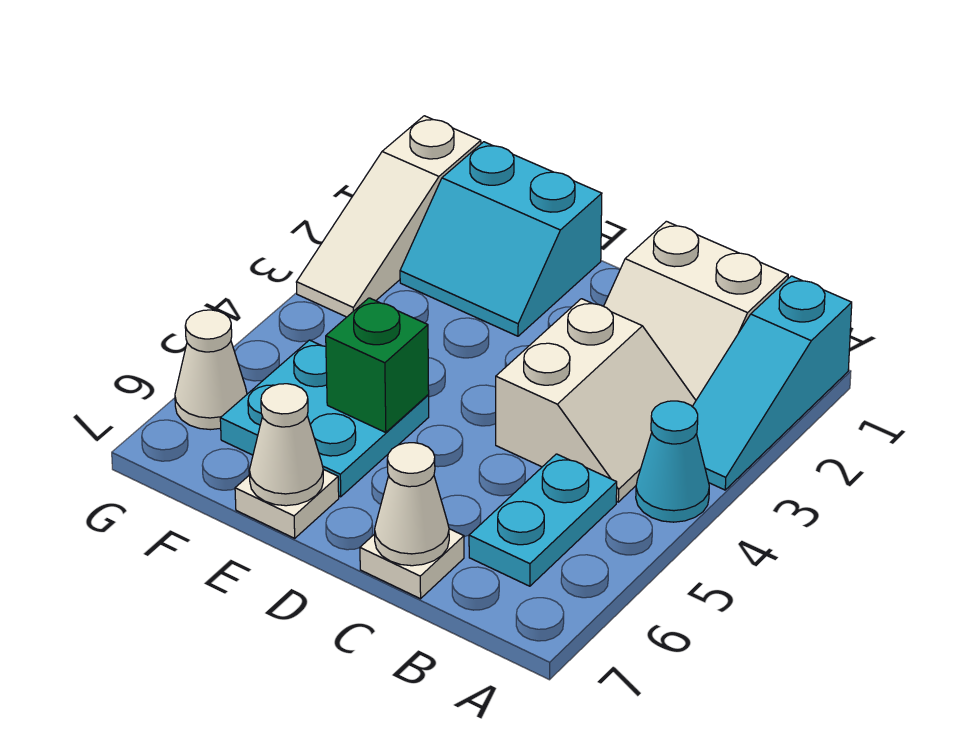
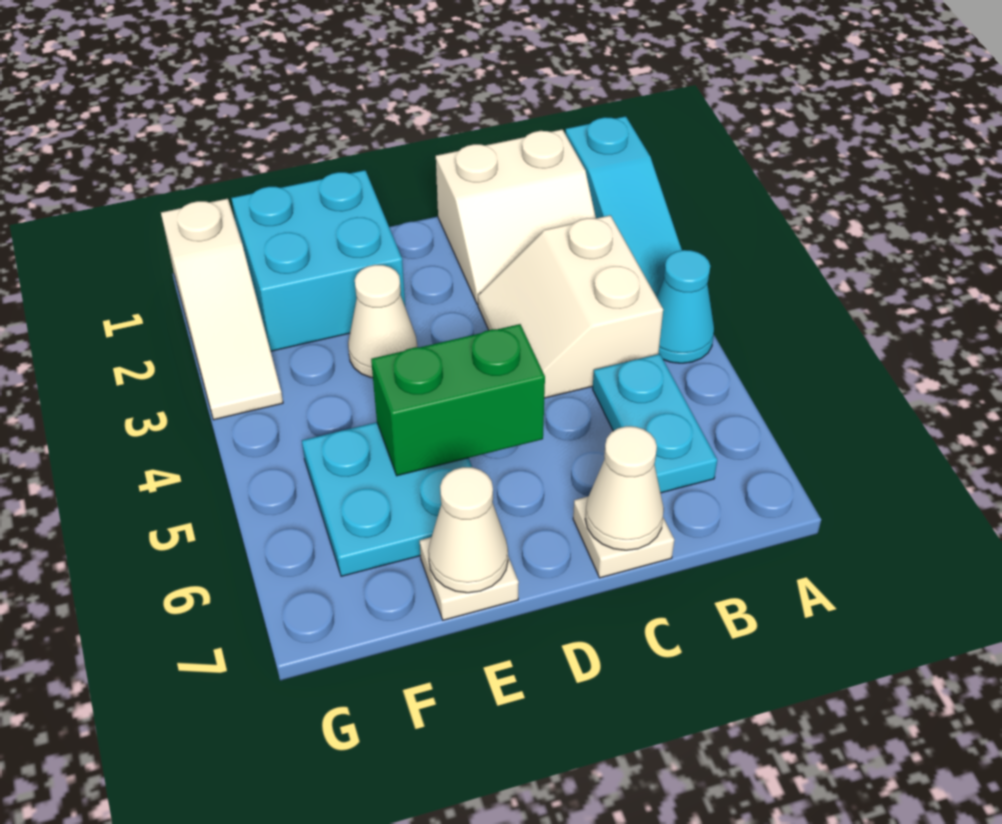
white 2x2 slope [496,299,696,502] -> white 2x2 slope turned to [478,215,663,398]
cyan 2x2 slope [400,142,602,336] -> cyan 2x2 brick [231,170,405,351]
green 1x1 brick [326,298,429,433] -> green 1x2 brick [371,324,545,476]
white 1x1 cone [175,310,247,430] -> white 1x1 cone moved to [348,265,417,378]

